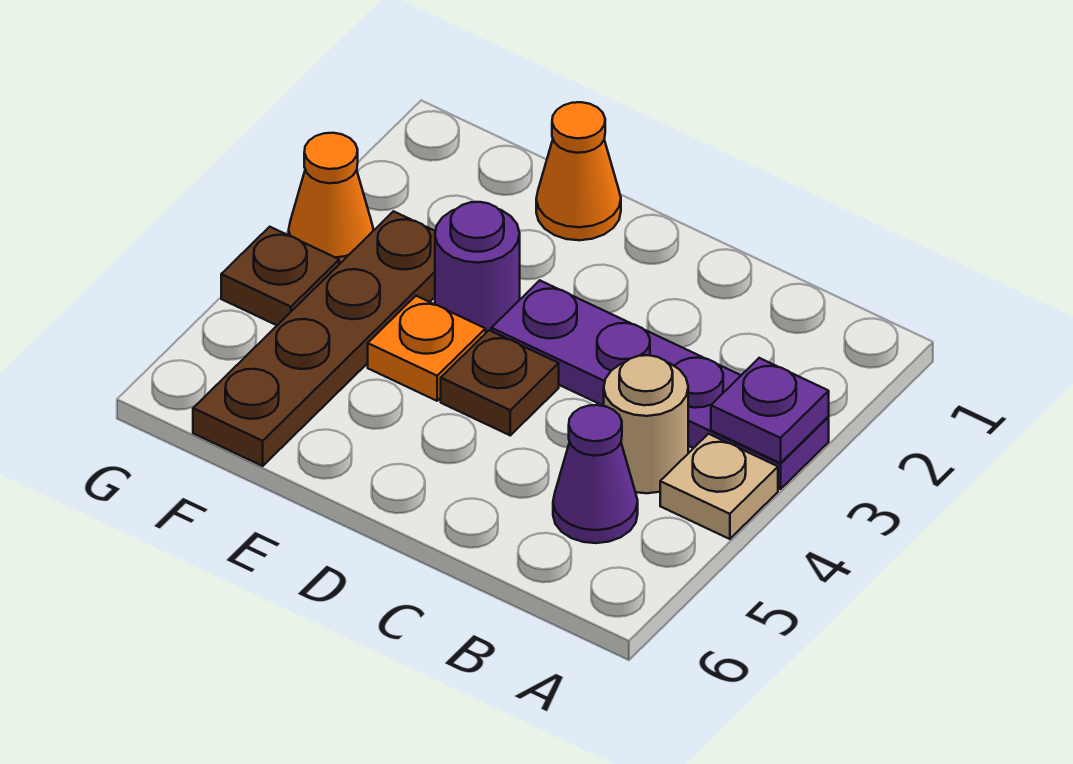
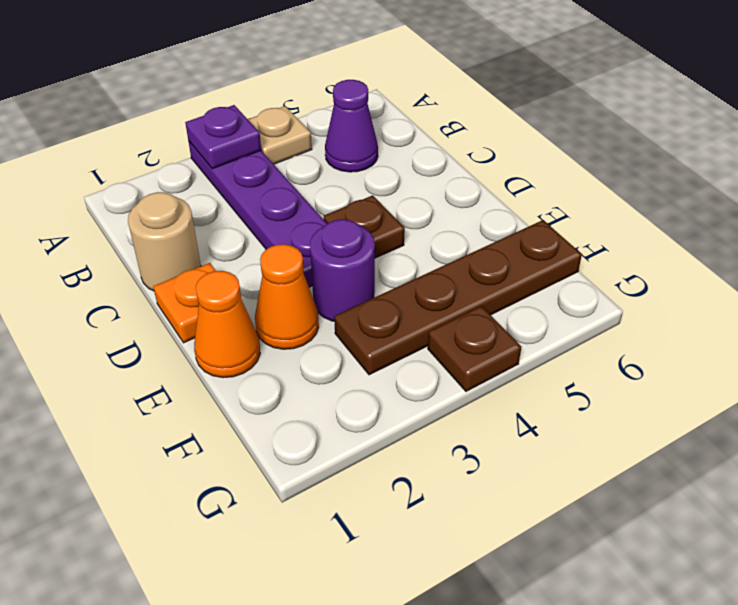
tan 1x1 round brick [604,355,688,493] -> tan 1x1 round brick moved to [128,192,201,291]
orange 1x1 plate [368,296,486,401] -> orange 1x1 plate moved to [153,263,216,343]
orange 1x1 cone [289,133,373,264] -> orange 1x1 cone moved to [255,244,319,349]

